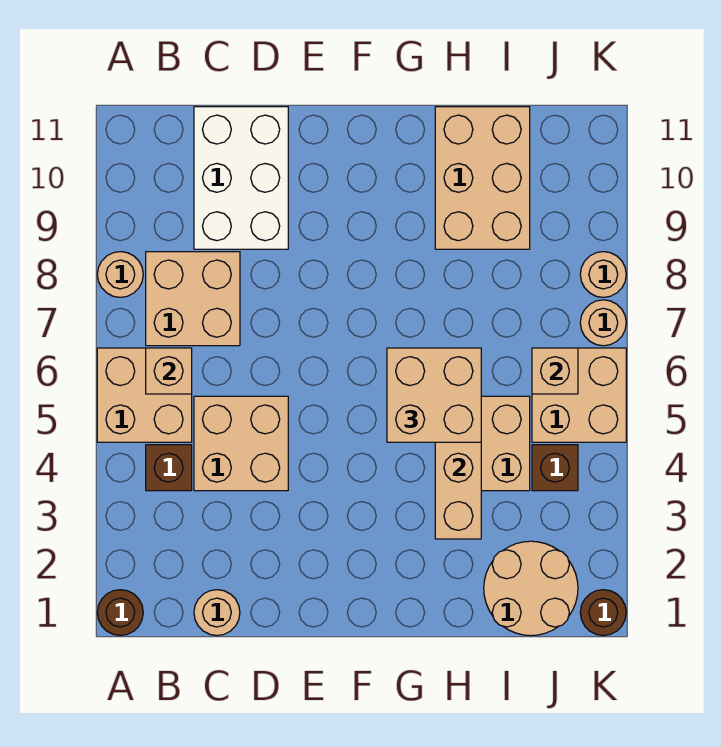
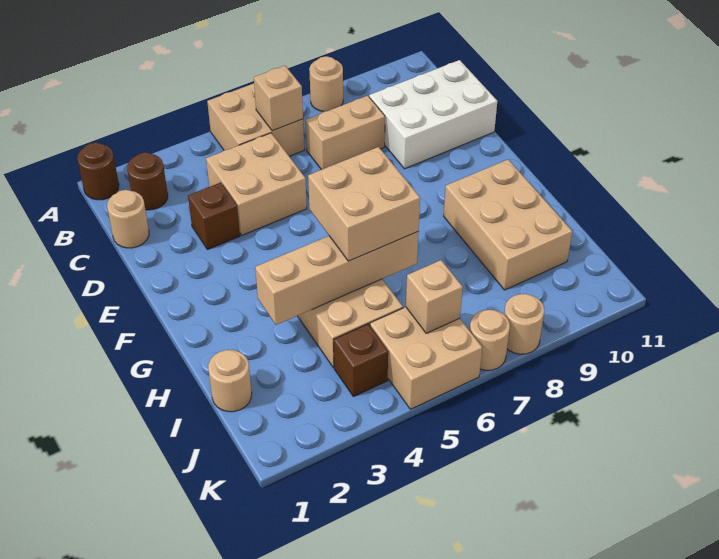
brown 1x1 brick [146,445,192,491] -> brown 1x1 brick moved to [188,182,240,250]
tan 2x2 brick [146,252,240,346] -> tan 1x2 brick [306,96,385,170]
tan 2x3 brick [435,107,530,249] -> tan 2x3 brick turned to [444,160,572,290]
tan 2x2 round brick [484,541,578,636] -> tan 1x1 round brick [208,350,252,412]
brown 1x1 round brick [580,590,626,636] -> brown 1x1 round brick moved to [127,152,168,210]

